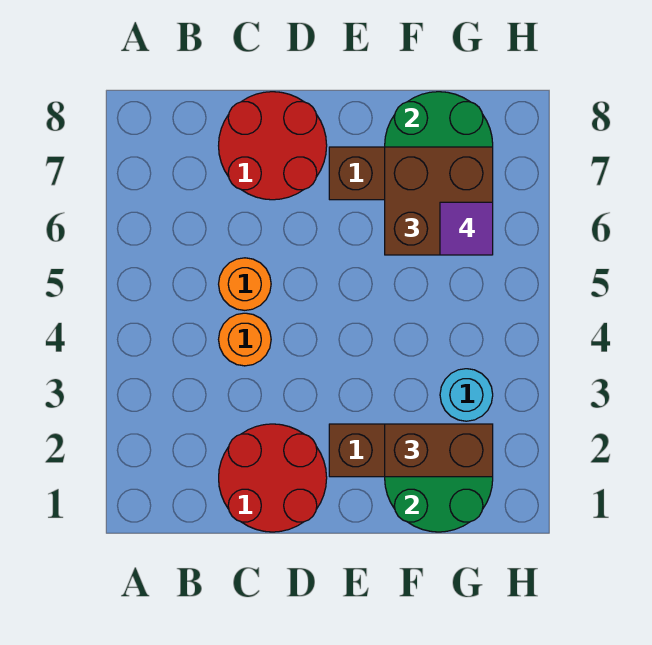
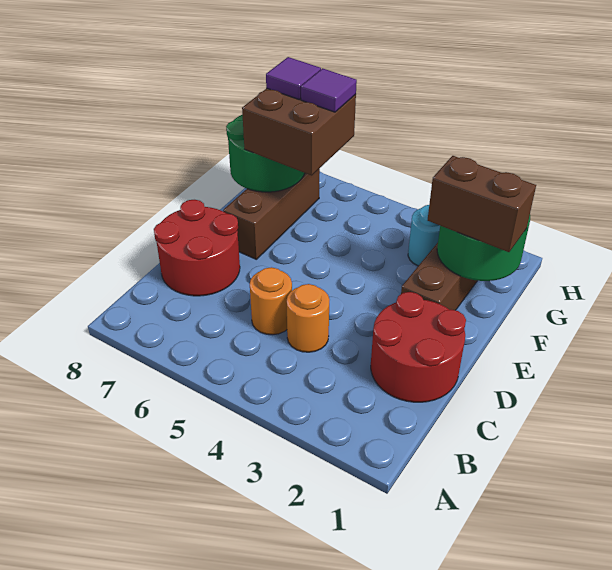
brown 1x2 brick [385,424,493,477] -> brown 1x2 brick turned to [428,156,536,252]
none -> purple 1x1 tile [266,57,321,99]

